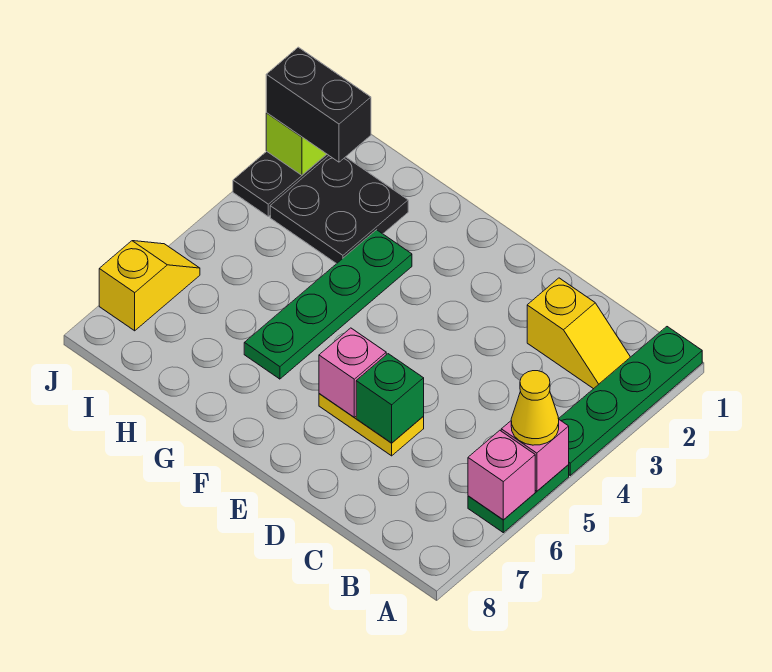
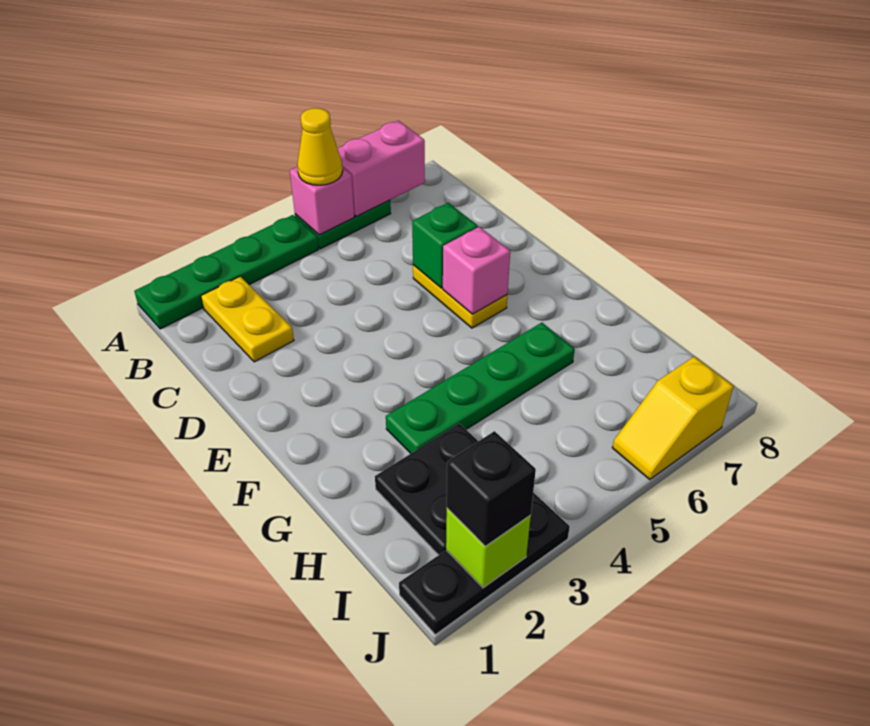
pink 1x1 brick [468,430,535,520] -> pink 1x2 brick [337,121,425,217]
yellow 1x2 slope [527,278,630,389] -> yellow 1x2 plate [201,276,294,362]
black 1x2 brick [266,47,371,162] -> black 1x1 brick [447,431,536,546]

